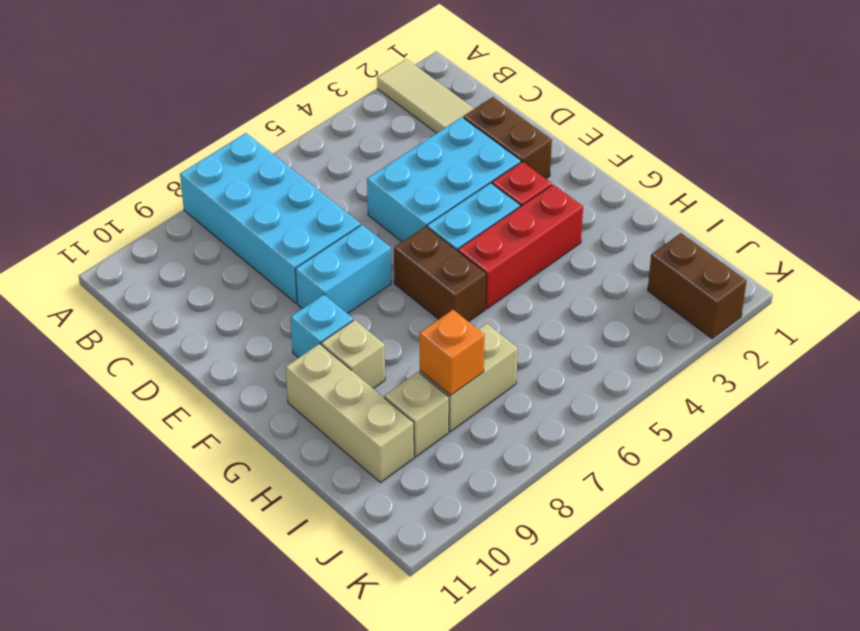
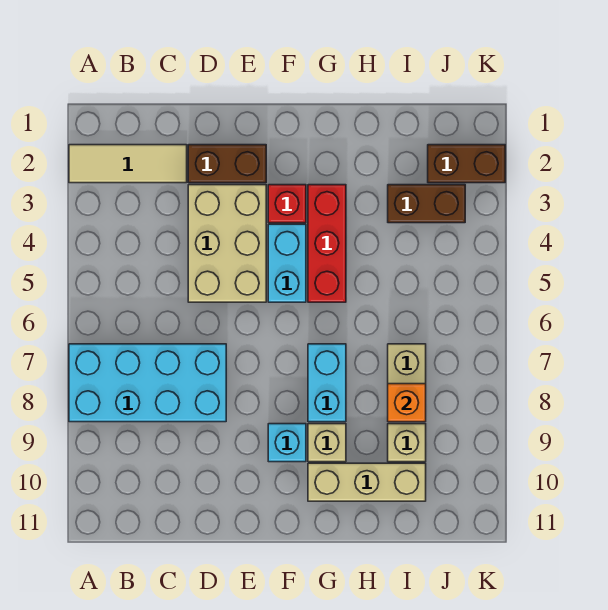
cyan 2x3 brick [367,117,521,242] -> tan 2x3 brick [188,185,266,302]
cyan 1x2 brick [295,225,391,314] -> cyan 1x2 brick moved to [308,344,346,422]
brown 1x2 brick [394,226,486,322] -> brown 1x2 brick moved to [388,185,465,223]

